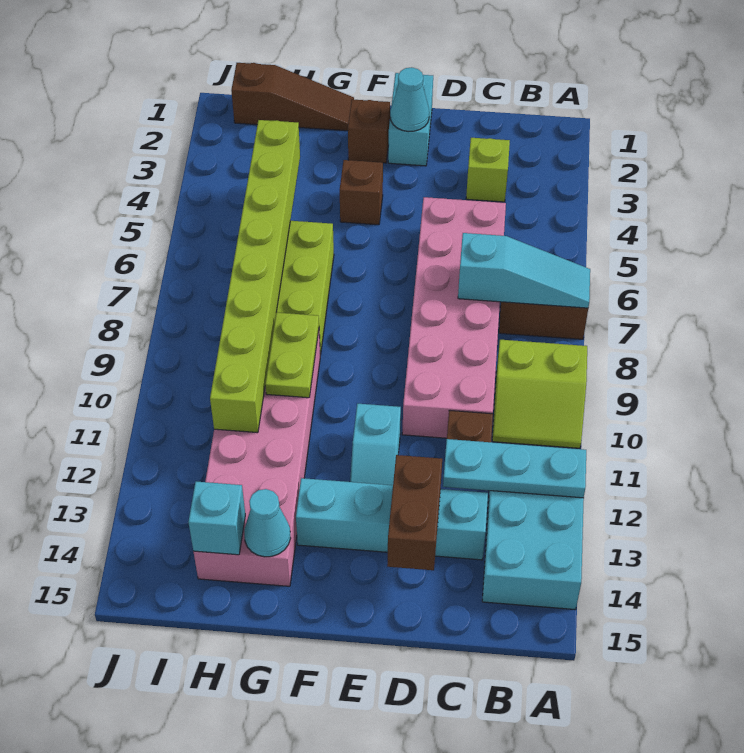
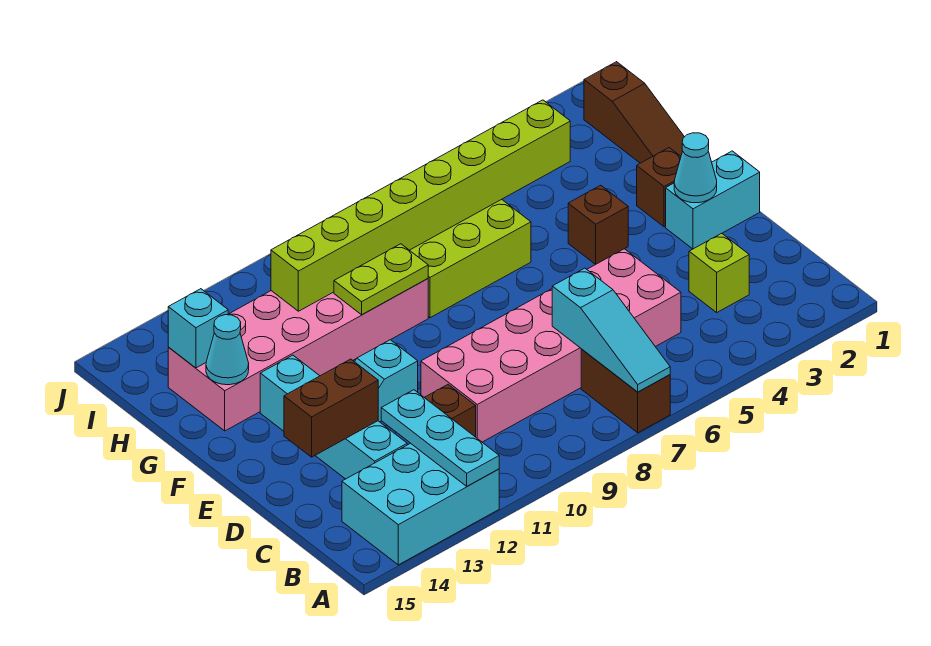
lime 2x2 slope [492,340,587,448] -> none

